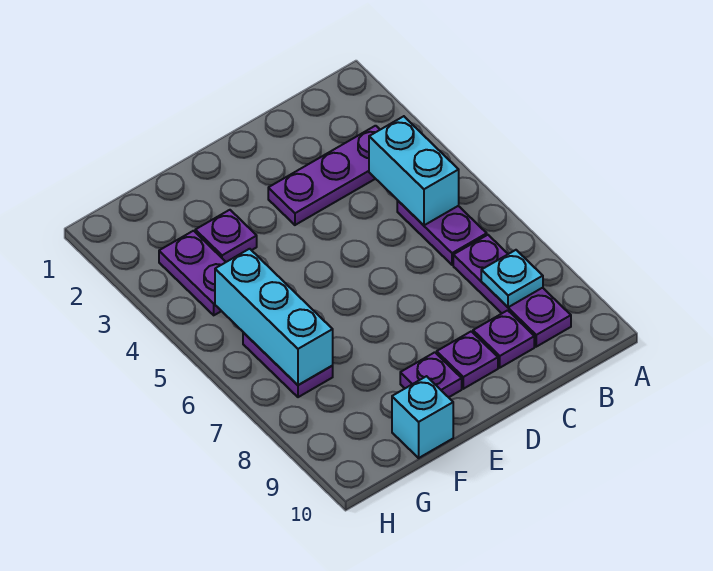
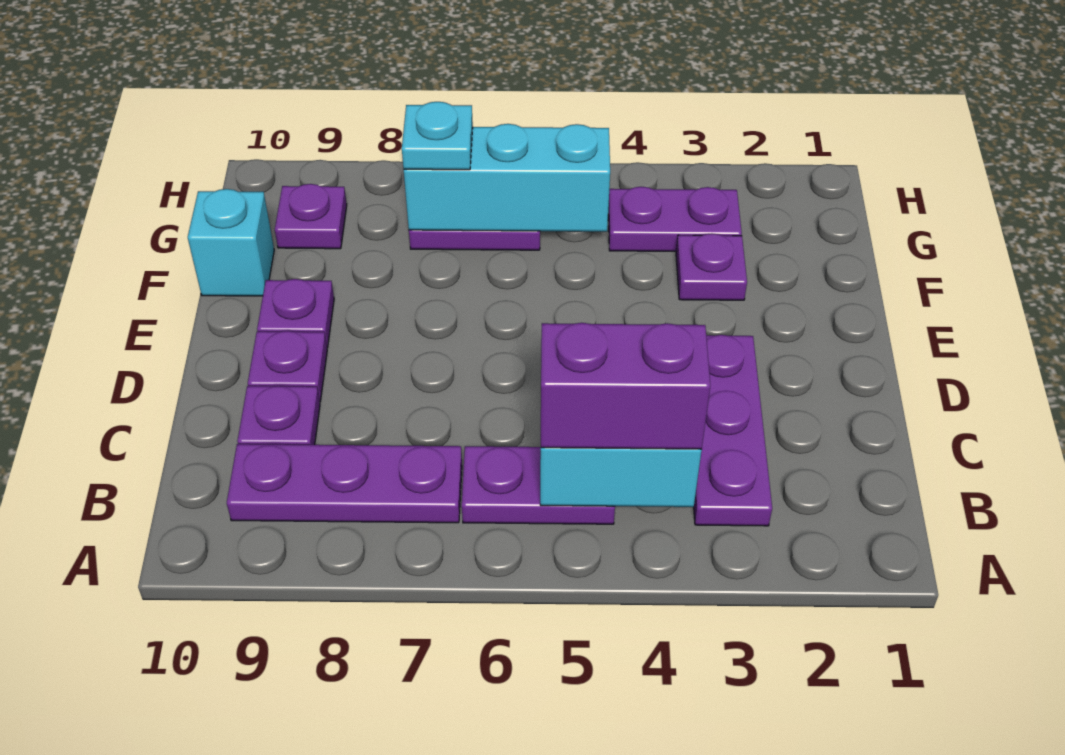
none -> purple 1x2 brick [541,323,710,449]
cyan 1x1 plate [481,250,543,307] -> cyan 1x1 plate moved to [402,102,473,170]
none -> purple 1x1 plate [275,184,347,249]

